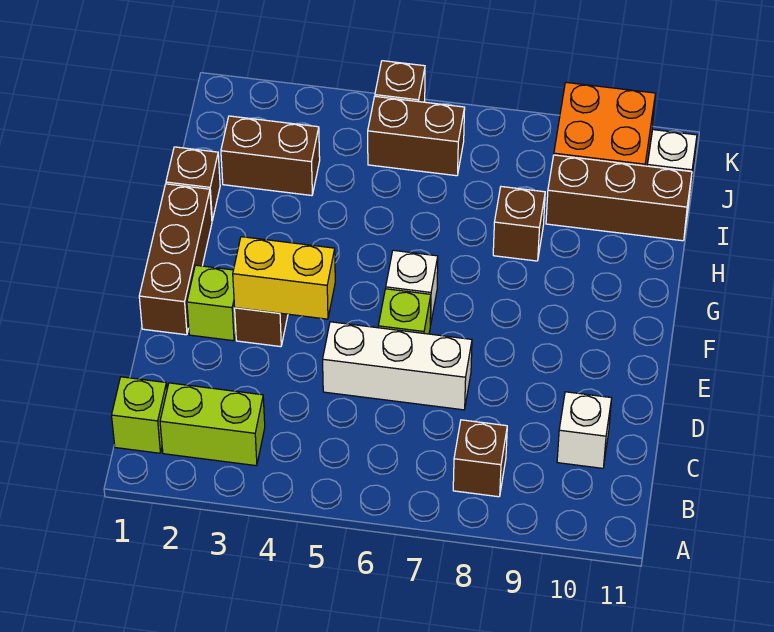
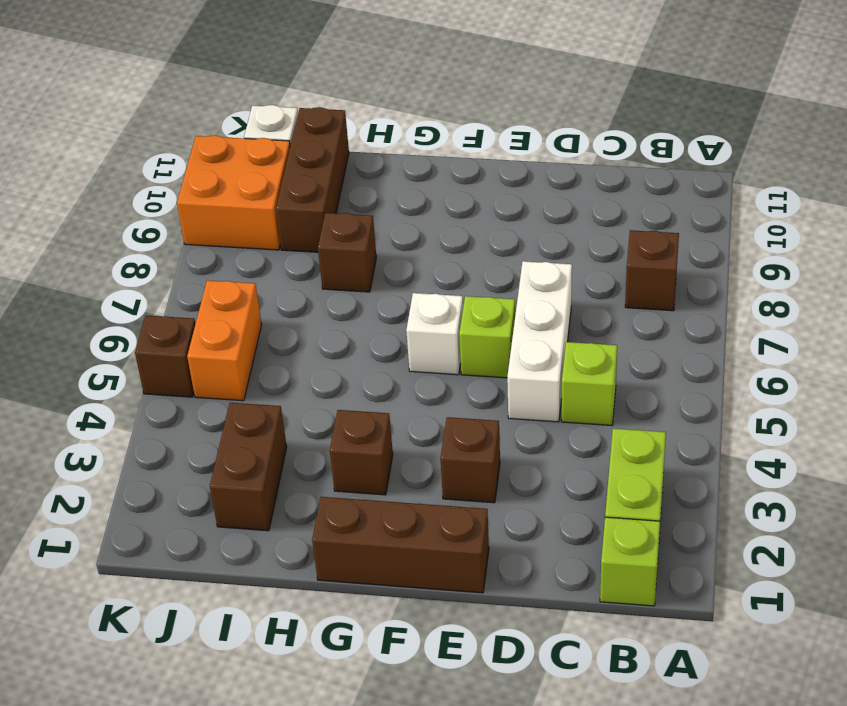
white 1x1 brick [557,392,612,468] -> none
lime 1x1 brick [187,265,236,341] -> lime 1x1 brick moved to [562,342,617,425]
yellow 1x2 brick [233,237,335,319] -> none
brown 1x1 brick [166,147,220,220] -> brown 1x1 brick moved to [330,410,393,495]
brown 1x2 brick [368,96,465,176] -> orange 1x2 brick [187,280,262,401]

